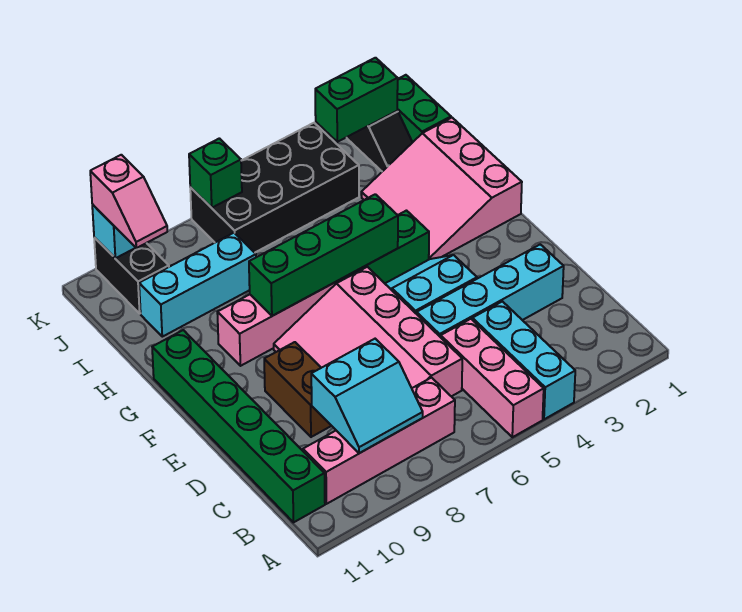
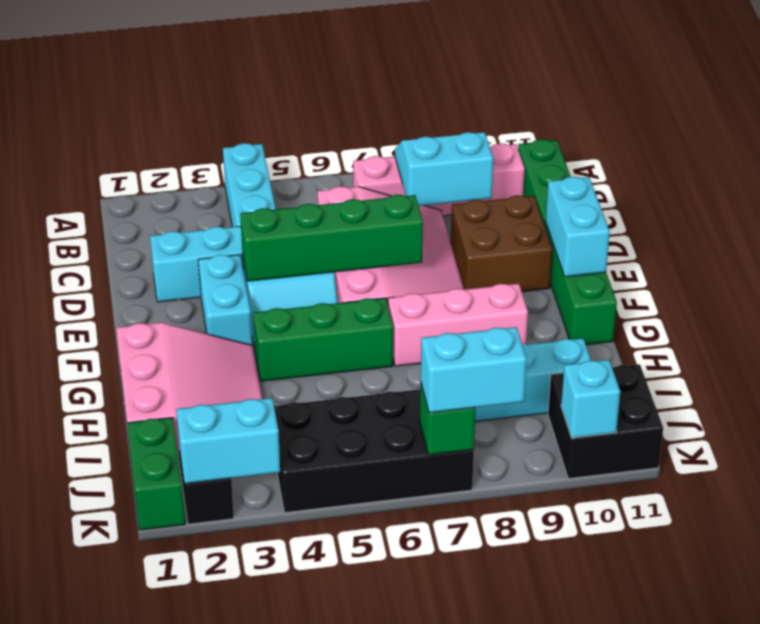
pink 1x3 brick [441,319,544,437] -> none
brown 1x2 brick [264,342,331,437] -> brown 2x2 brick [451,195,553,292]
none -> cyan 1x2 brick [198,255,252,345]
none -> cyan 1x2 brick [546,177,610,277]
green 1x4 brick [249,194,398,316] -> green 1x4 brick moved to [240,195,423,281]
black 1x2 brick [94,238,169,313] -> black 2x2 brick [548,364,663,479]
pink 1x2 slope [90,155,167,248] -> none
green 1x2 brick [315,58,398,142] -> cyan 1x2 brick [176,398,280,484]
none -> cyan 1x2 brick [421,327,527,413]

